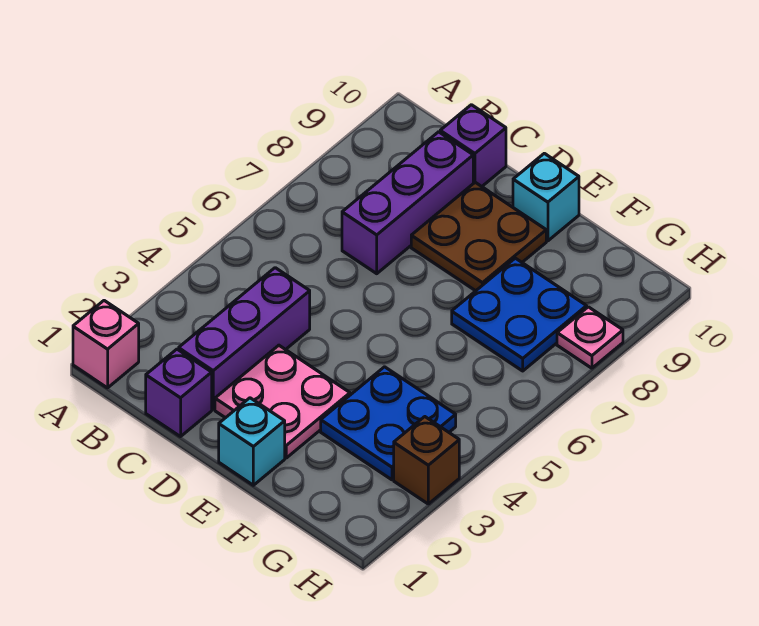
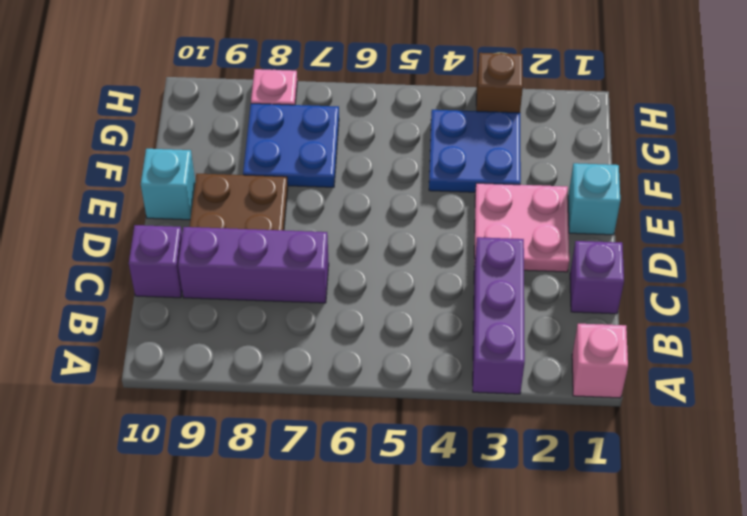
purple 1x3 brick [179,268,310,409] -> purple 1x3 brick turned to [473,237,525,394]

